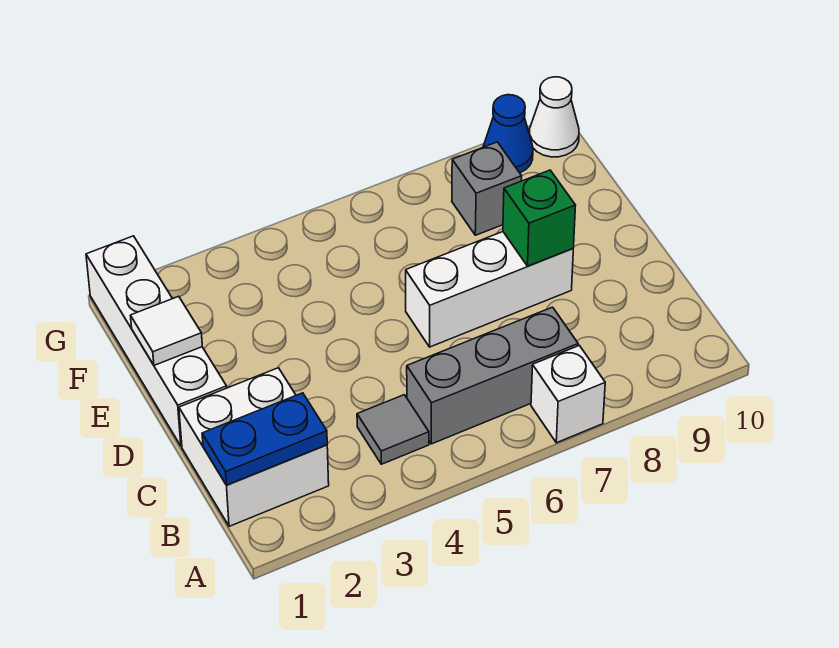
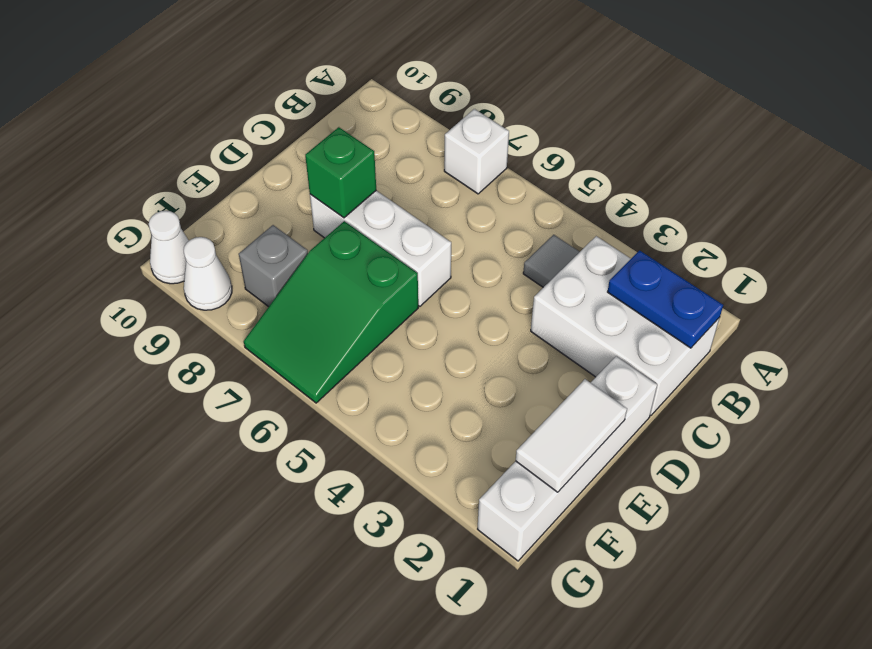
white 2x2 brick [179,368,329,526] -> white 2x3 brick [531,236,720,415]
grey 1x3 brick [407,307,578,444] -> none
white 1x1 tile [130,296,202,365] -> white 1x2 tile [516,379,627,492]
none -> green 2x3 slope [244,221,418,403]
blue 1x1 cone [483,95,533,173] -> white 1x1 cone [184,237,232,310]

